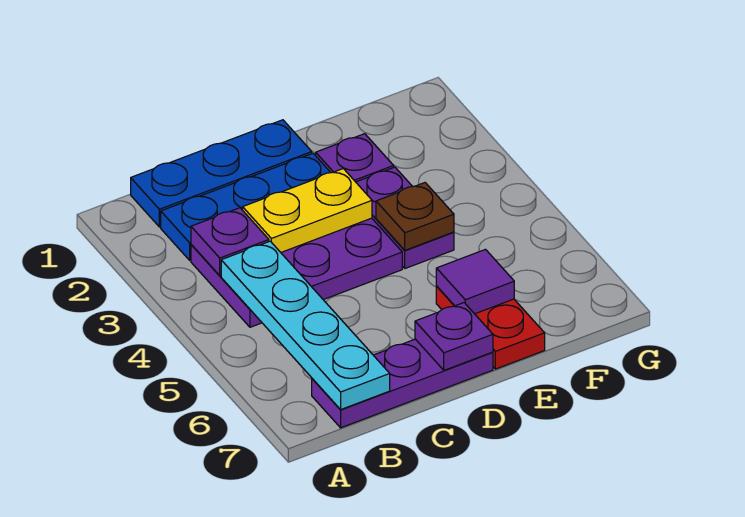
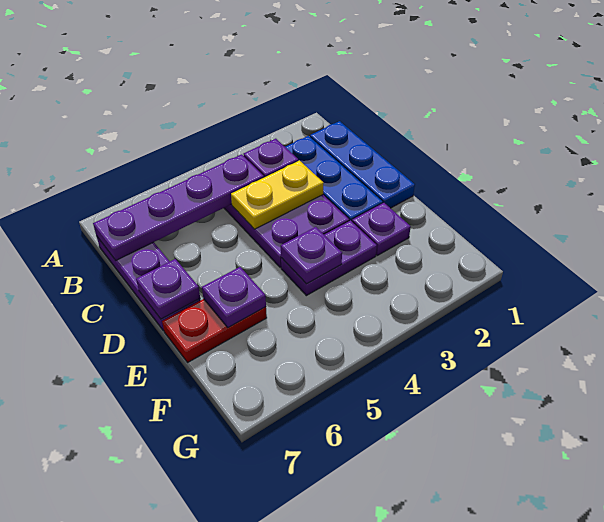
cyan 1x4 plate [221,241,390,409] -> purple 1x4 plate [93,154,264,260]
yellow 1x2 plate [243,169,372,252] -> yellow 1x2 plate turned to [231,160,324,229]
brown 1x1 plate [376,183,454,250] -> purple 1x1 plate [281,227,342,284]
purple 1x1 tile [436,249,514,314] -> purple 1x1 plate [202,267,266,328]

